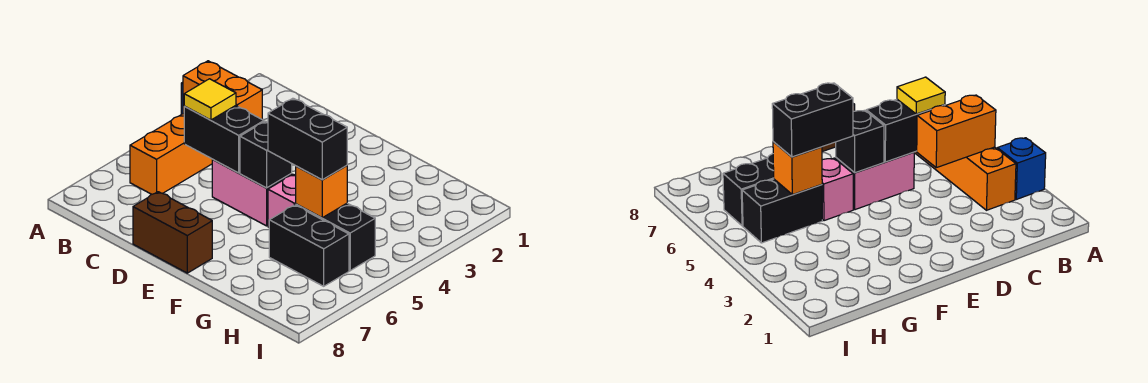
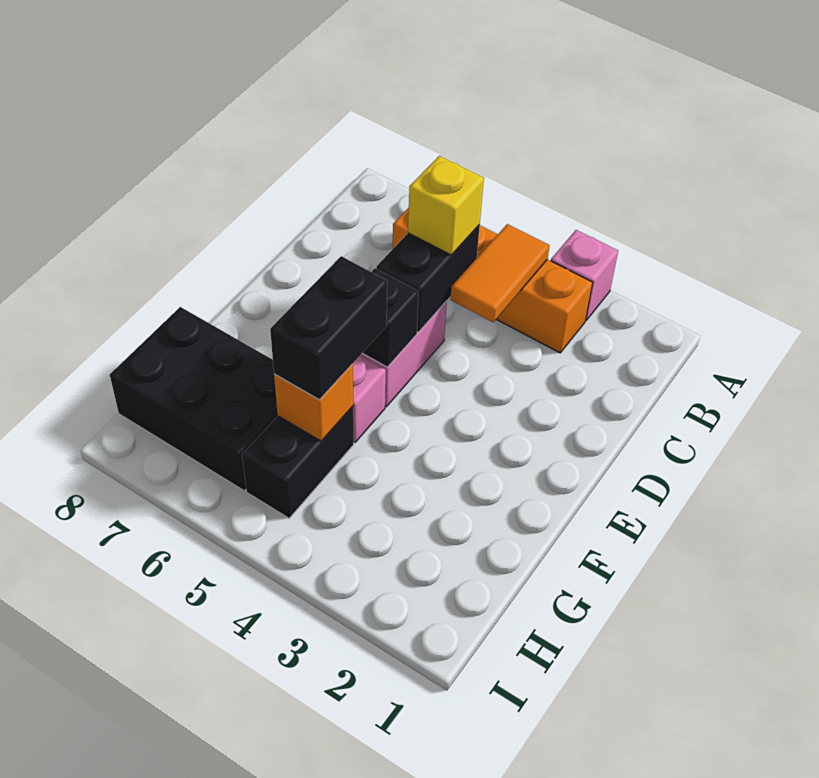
blue 1x1 brick [997,138,1046,199] -> pink 1x1 brick [551,230,618,320]
orange 1x2 brick [183,61,262,119] -> orange 1x2 tile [450,224,550,322]
yellow 1x1 tile [184,79,236,120] -> yellow 1x1 brick [408,156,484,255]
brown 1x2 brick [133,192,212,273] -> none
black 1x2 brick [269,205,349,286] -> black 2x3 brick [110,307,277,491]

